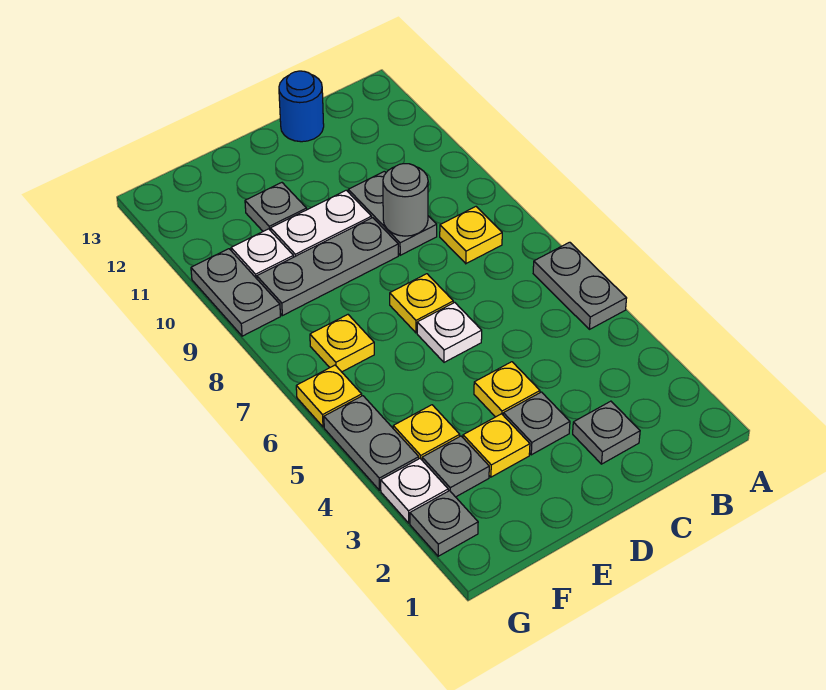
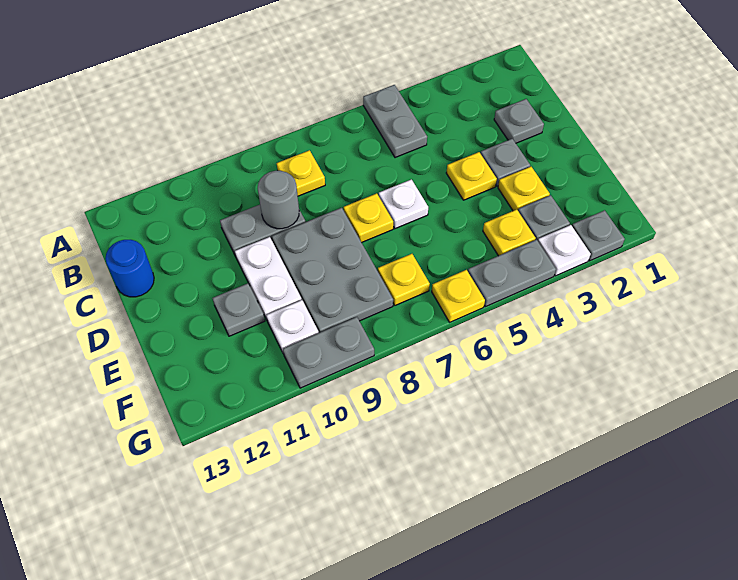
grey 1x2 plate [533,242,627,329] -> grey 1x2 plate turned to [363,85,427,158]
grey 1x3 plate [257,218,398,316] -> grey 2x3 plate [272,208,393,333]

